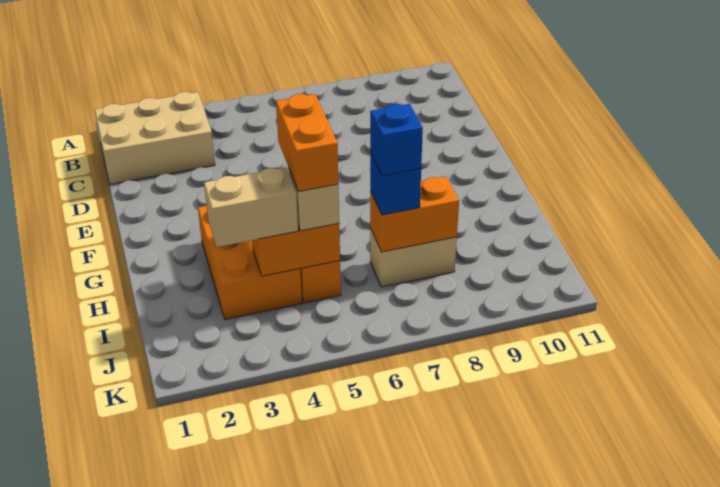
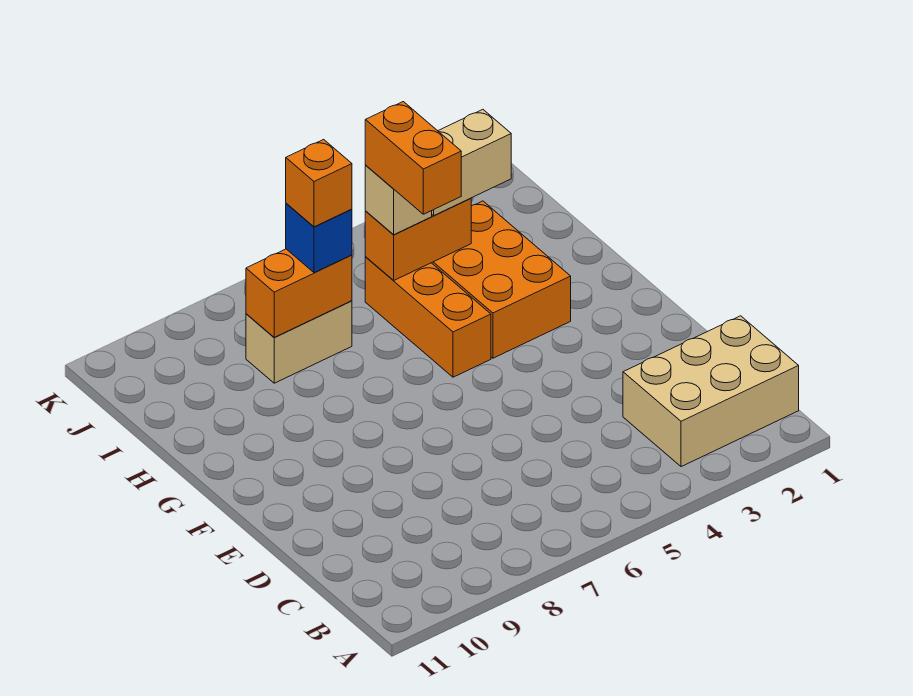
blue 1x1 brick [370,104,423,176] -> orange 1x1 brick [286,139,352,227]

